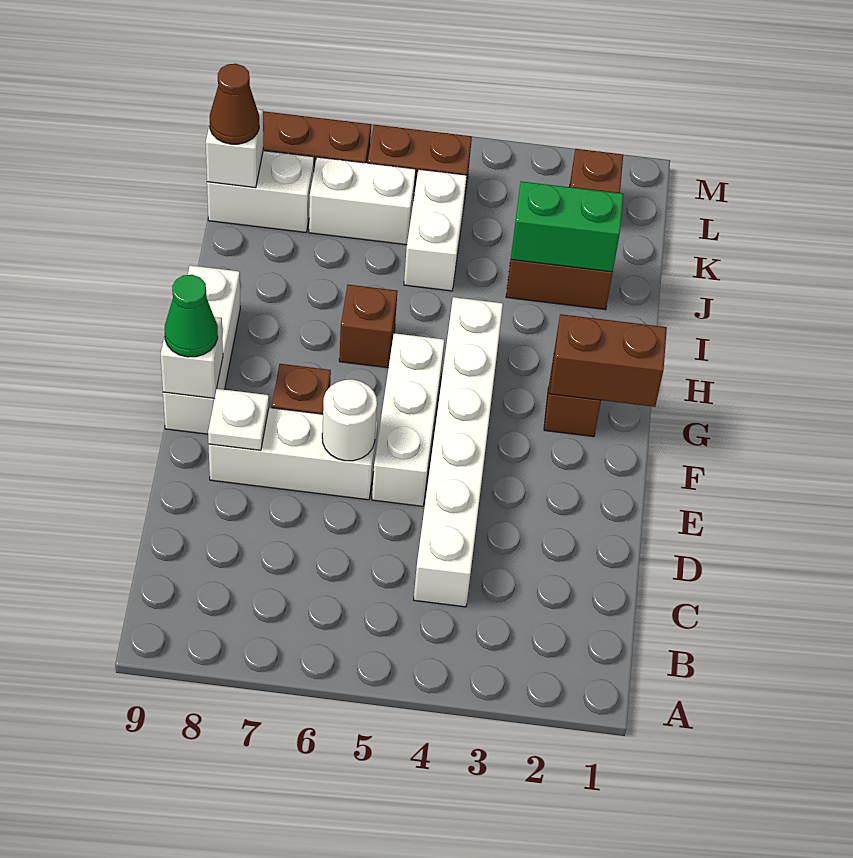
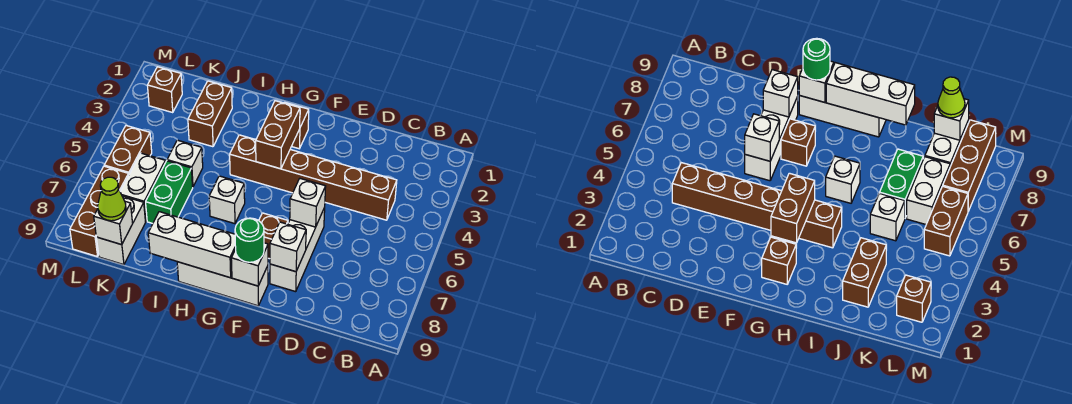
white 1x6 brick [414,297,503,607] -> brown 1x6 brick [230,135,397,220]
white 1x3 brick [372,333,444,506] -> white 1x3 brick moved to [148,212,236,278]
white 1x1 round brick [322,380,377,461] -> white 1x1 brick [290,179,326,227]
white 1x1 plate [208,389,269,450] -> white 1x1 brick [270,222,306,272]
green 1x1 cone [165,275,218,357] -> green 1x1 round brick [235,218,264,262]
brown 1x2 brick [550,314,667,407] -> brown 1x2 brick moved to [256,101,300,169]
brown 1x1 brick [339,285,397,368] -> white 1x1 brick [209,176,245,224]
green 1x2 brick [511,181,623,272] -> green 1x2 brick moved to [146,161,193,223]
white 1x2 brick [404,169,467,291] -> white 1x1 brick [167,140,203,187]
brown 1x1 cone [210,64,259,144] -> lime 1x1 cone [98,177,126,221]

